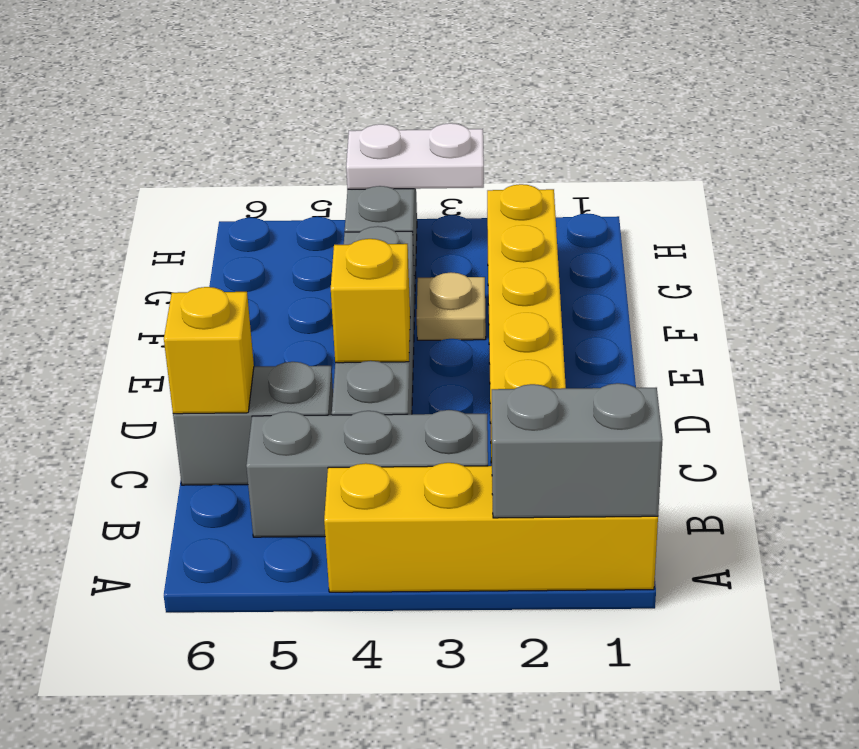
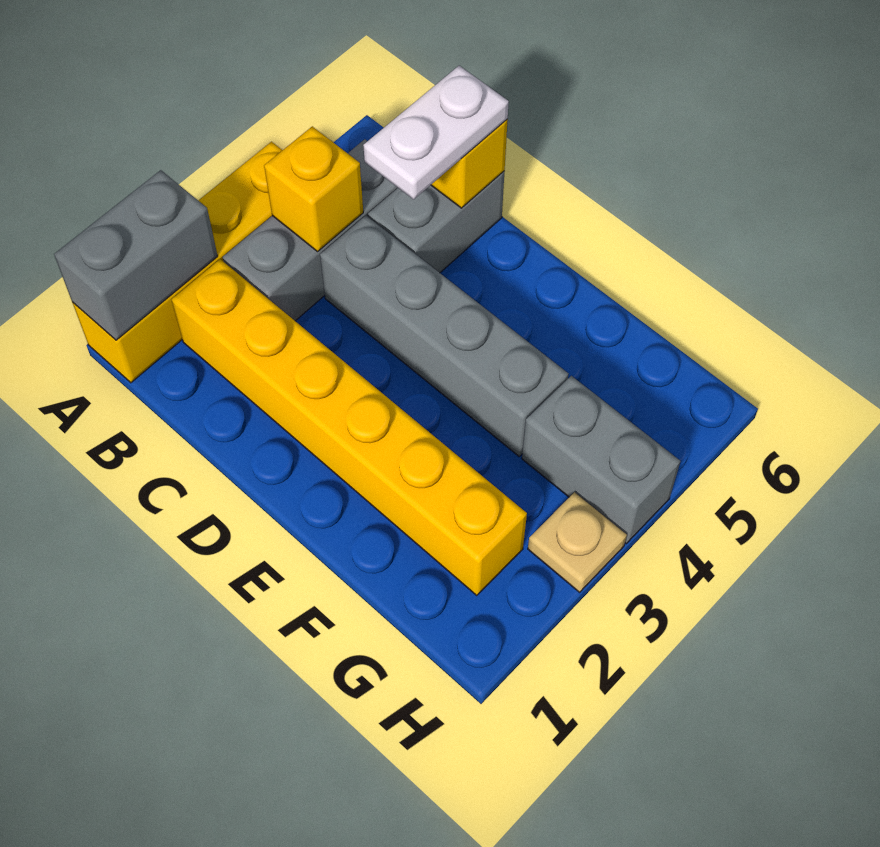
yellow 1x1 brick [331,239,410,363] -> yellow 1x1 brick moved to [264,126,363,252]
tan 1x1 plate [417,272,486,340] -> tan 1x1 plate moved to [528,492,627,592]
white 1x2 plate [346,123,484,189] -> white 1x2 plate moved to [363,66,509,199]

